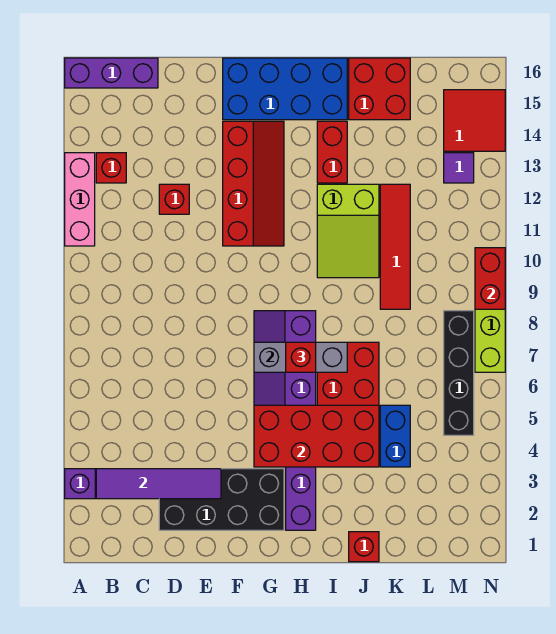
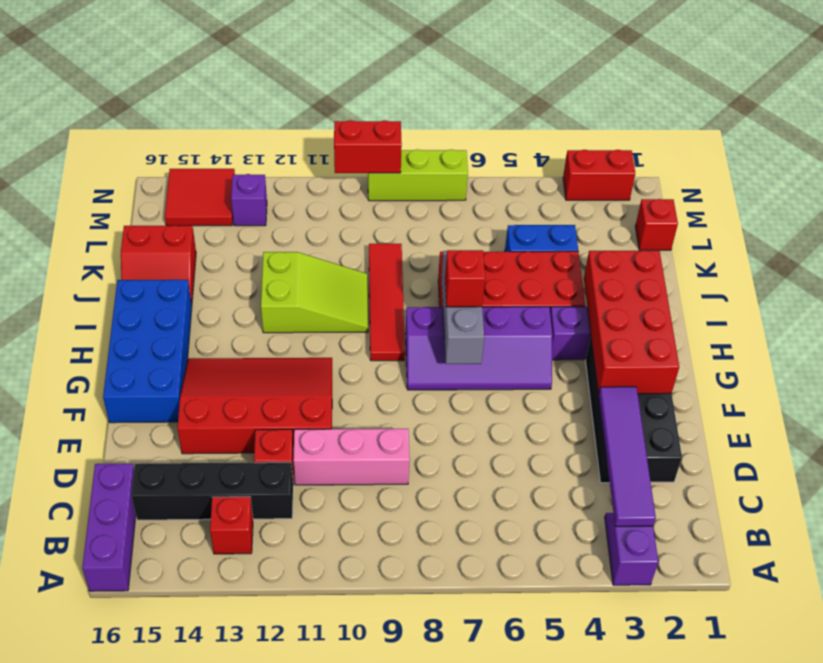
pink 1x3 brick [65,153,95,246] -> pink 1x3 brick moved to [293,429,410,485]
red 2x4 slope [223,121,284,246] -> red 3x4 slope [177,358,332,454]
red 2x4 brick [254,405,379,467] -> red 2x4 brick moved to [584,251,679,394]
red 1x2 brick [317,121,347,183] -> red 1x2 brick moved to [563,150,635,200]
red 1x1 brick [349,532,379,562] -> red 1x1 brick moved to [635,199,678,250]
red 2x2 brick [349,58,410,120] -> red 2x2 slope [121,225,196,303]
red 1x4 tile [380,184,410,309] -> red 1x4 tile turned to [369,244,405,361]
black 1x4 brick [444,311,474,435] -> black 1x4 brick moved to [132,462,293,520]
purple 1x1 tile [444,153,474,183] -> purple 1x1 brick [231,174,267,226]

